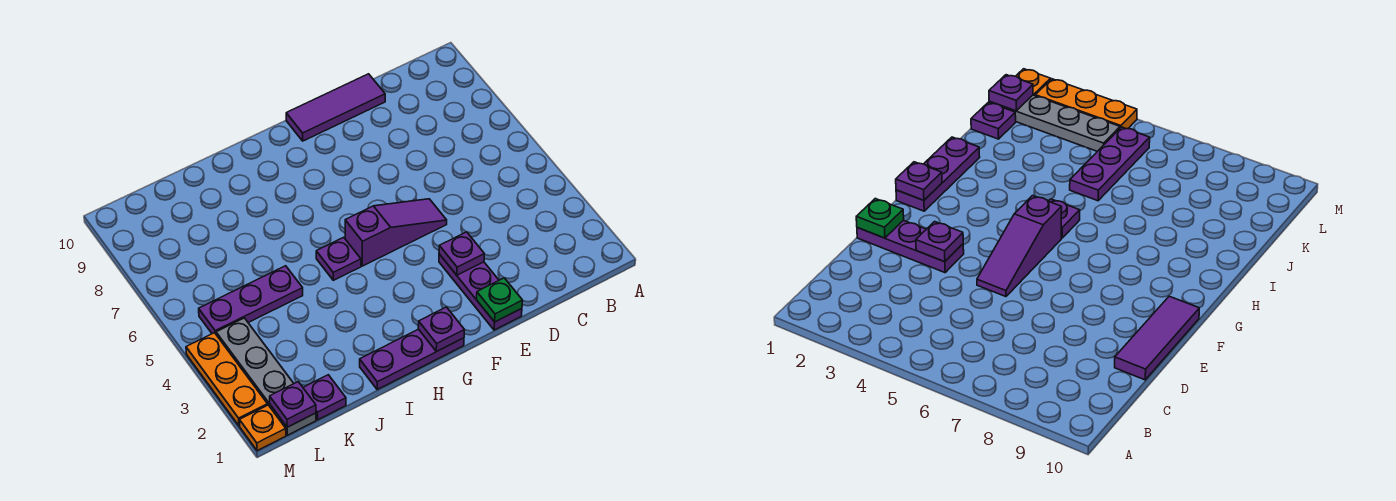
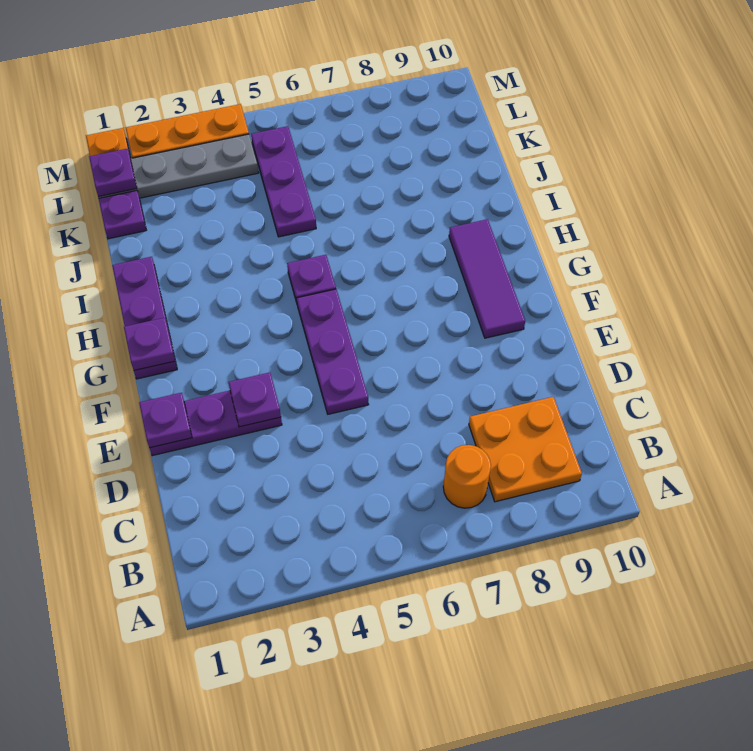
none -> orange 1x1 round brick [443,445,491,508]
none -> orange 2x2 plate [469,397,582,502]
purple 1x3 tile [286,74,385,141] -> purple 1x3 tile moved to [449,219,525,338]
green 1x1 plate [477,278,523,322] -> purple 1x1 plate [139,393,192,448]
purple 1x3 slope [345,199,447,266] -> purple 1x3 plate [297,289,369,414]

